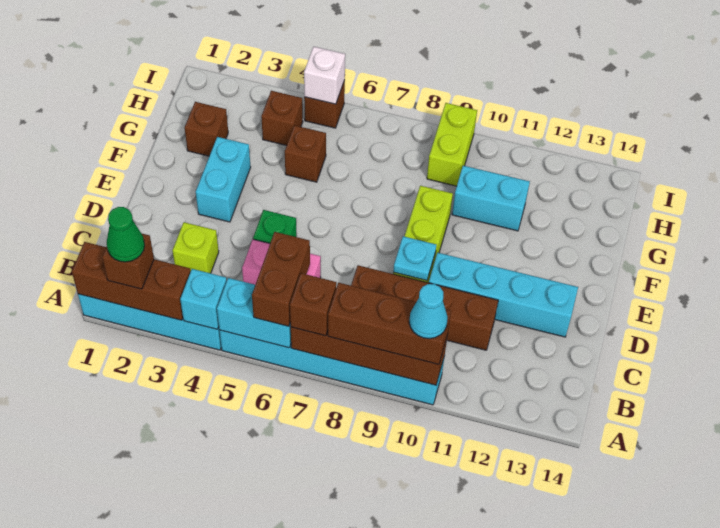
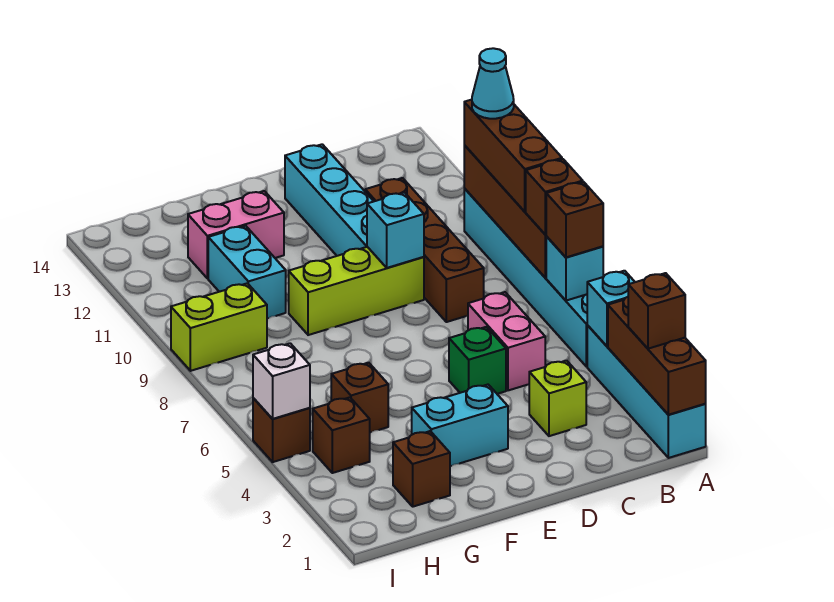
green 1x1 cone [107,207,145,262] -> none
cyan 1x2 brick [217,278,291,348] -> cyan 1x1 brick [546,237,603,301]
brown 1x2 brick [252,232,310,326] -> brown 1x1 brick [546,182,603,257]
cyan 1x1 plate [393,236,436,281] -> cyan 1x1 brick [367,192,424,268]
none -> pink 1x2 brick [188,191,284,279]

